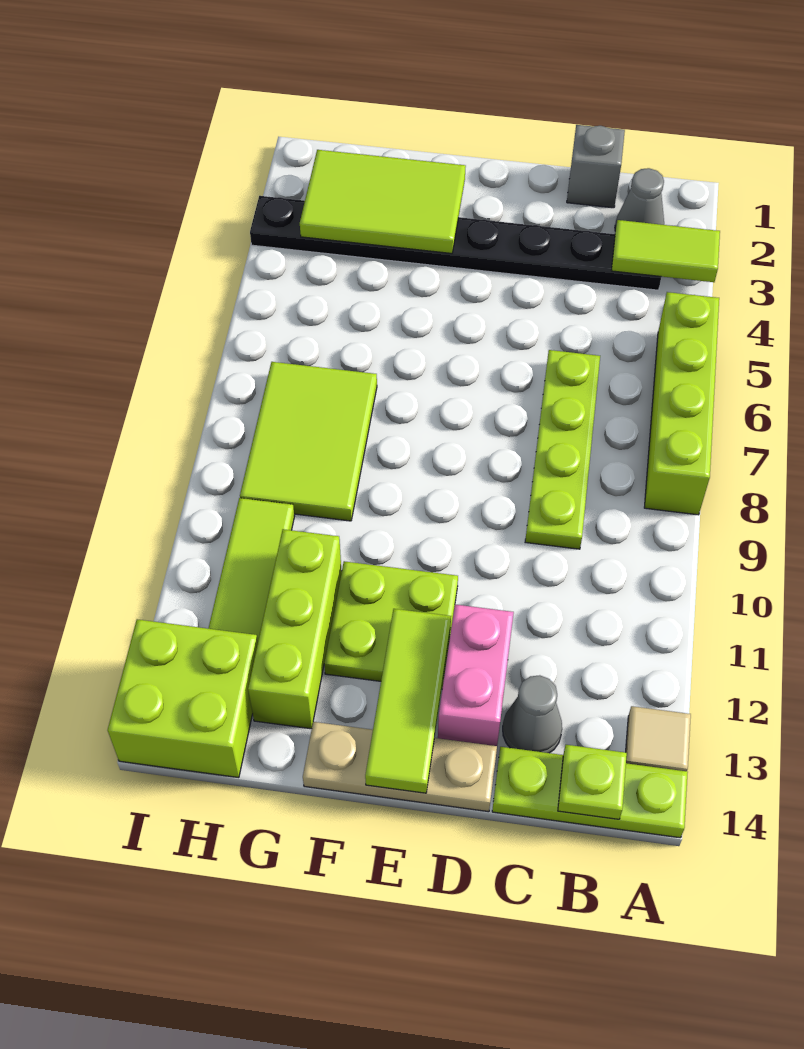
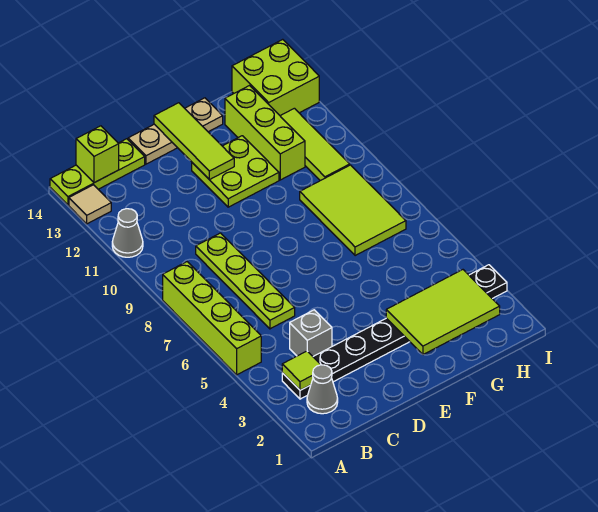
lime 1x2 tile [611,220,720,282] -> lime 1x1 tile [282,351,321,390]
lime 1x1 plate [558,745,627,819] -> lime 1x1 brick [76,126,119,183]
grey 1x1 brick [567,125,625,208] -> grey 1x1 brick moved to [290,310,332,356]
grey 1x1 cone [503,675,562,753] -> grey 1x1 cone moved to [112,209,143,257]
pink 1x2 brick [438,605,514,746] -> none

